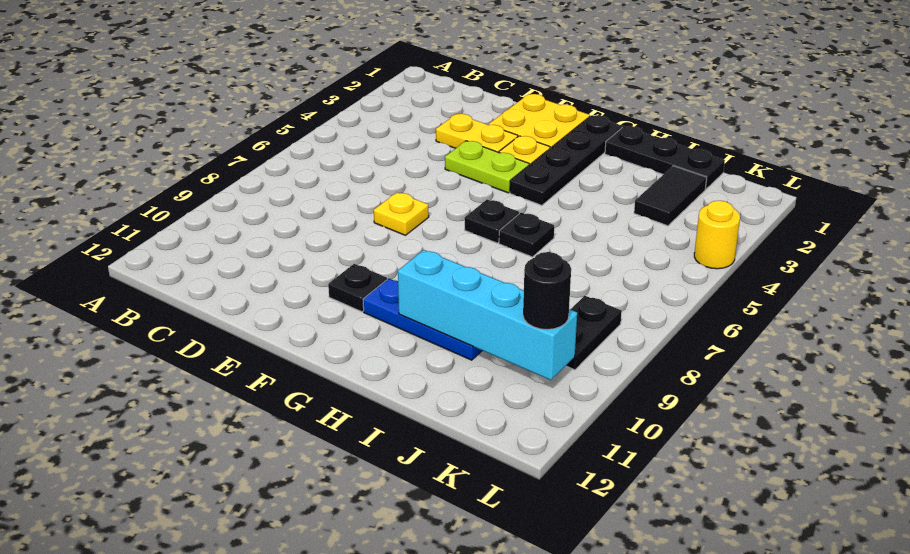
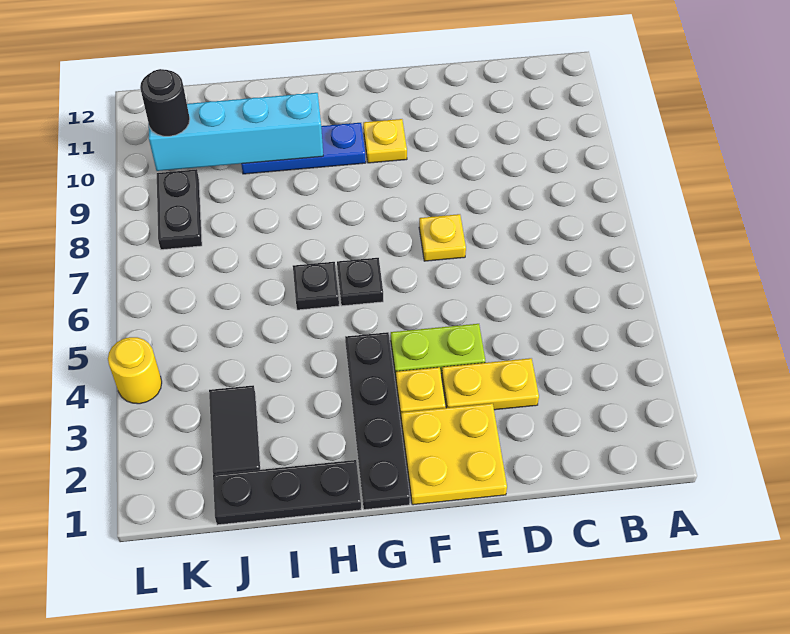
black 1x1 plate [328,264,387,312] -> yellow 1x1 plate [363,119,407,163]

